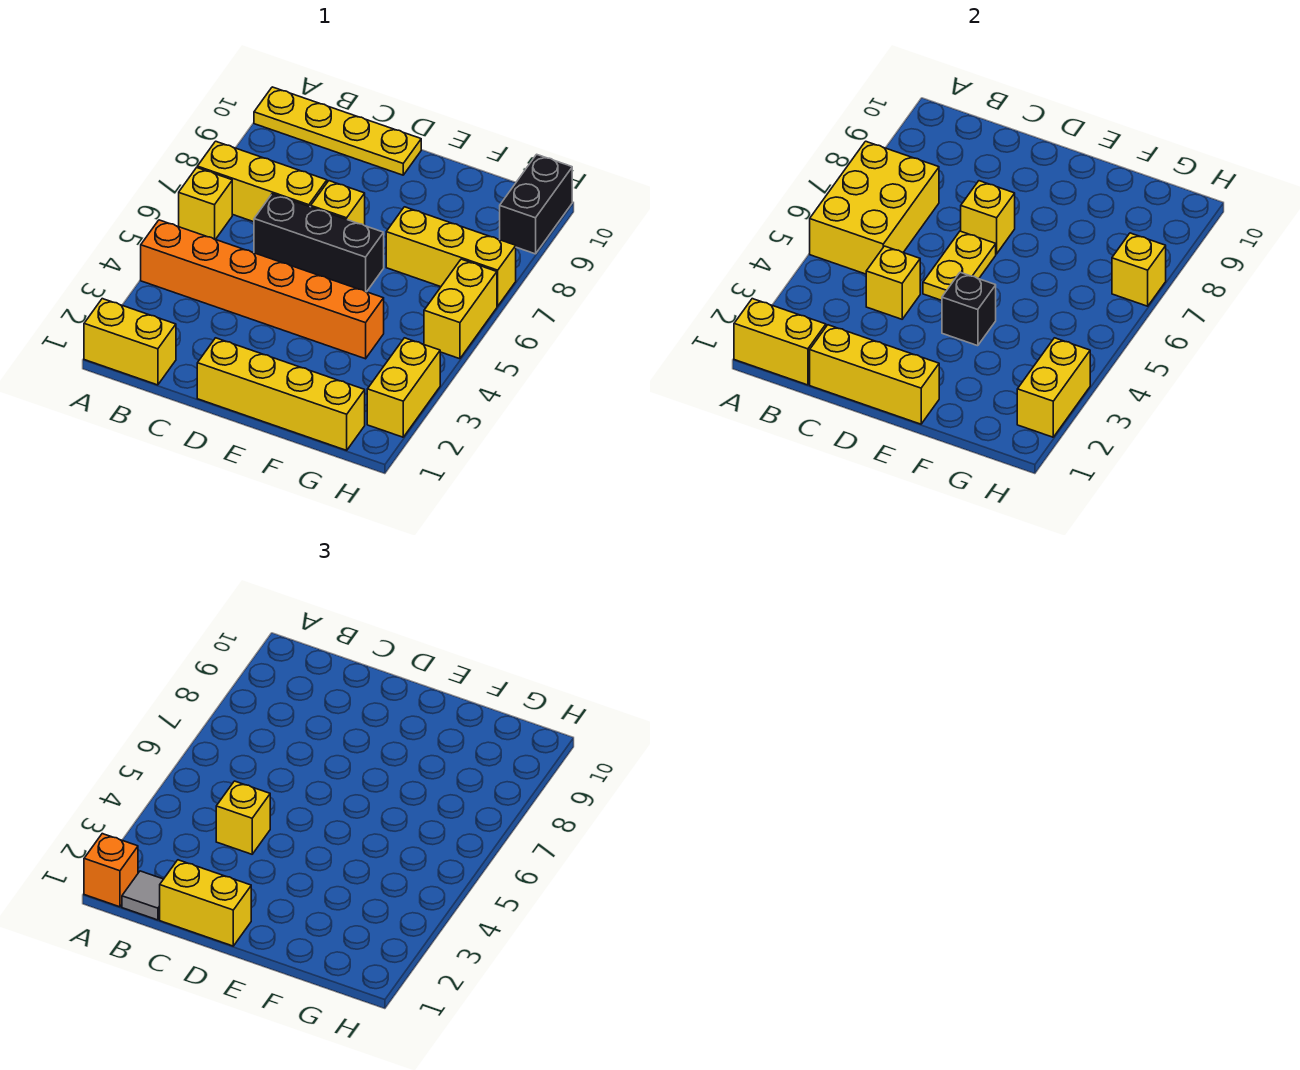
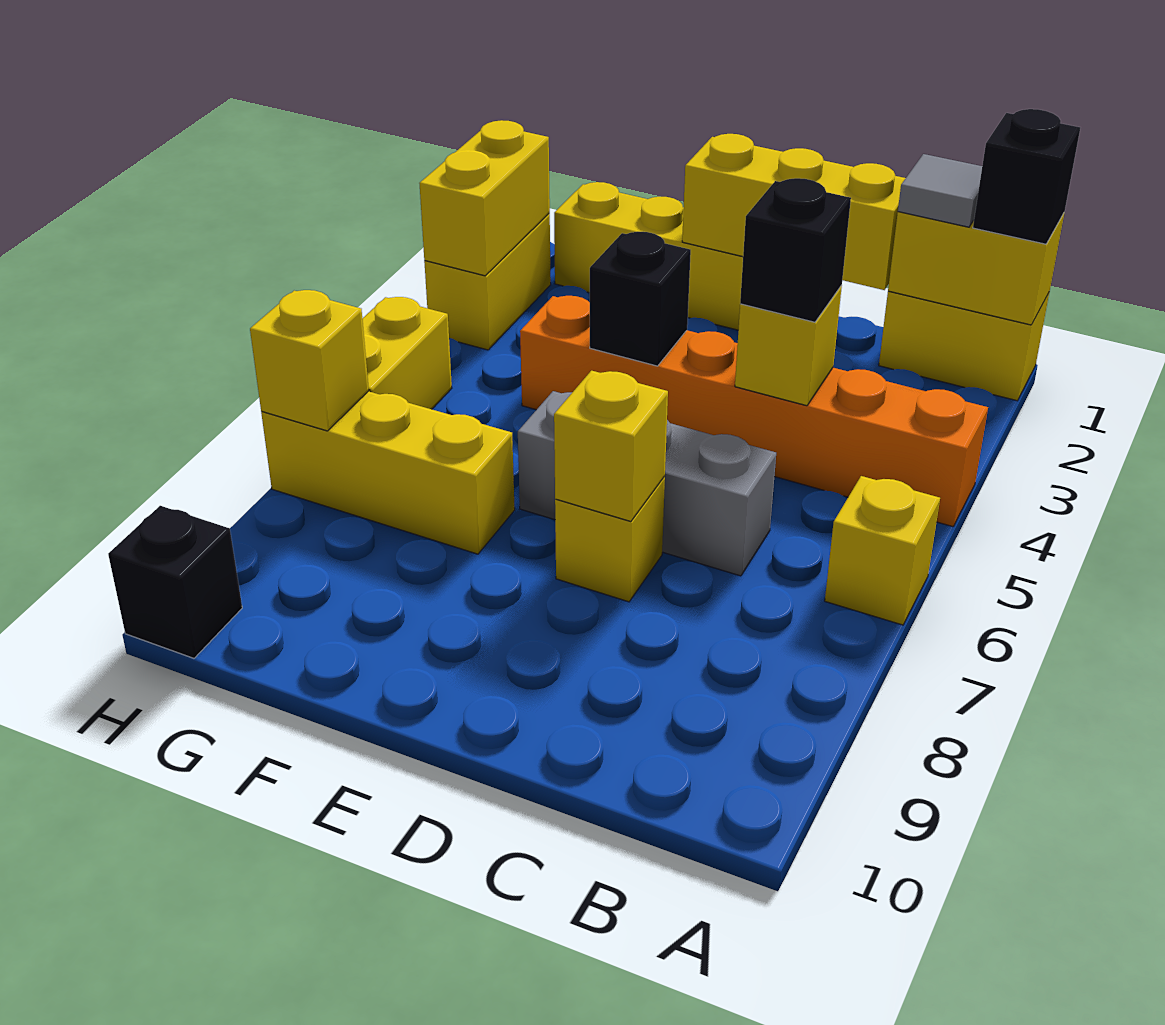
orange 1x1 brick [84,834,138,907] -> black 1x1 brick [973,109,1080,244]
yellow 2x3 brick [810,141,939,274] -> none
yellow 1x3 brick [197,141,327,222] -> none
yellow 1x4 plate [254,87,421,175] -> none
yellow 1x2 brick [160,860,251,946] -> none
yellow 1x1 brick [216,781,270,854] -> black 1x1 brick [740,178,851,322]
black 1x3 brick [254,194,384,292] -> grey 1x3 brick [518,391,776,576]
yellow 1x2 plate [923,231,996,300] -> none
black 1x2 brick [500,154,572,254] -> black 1x1 brick [108,506,242,658]

